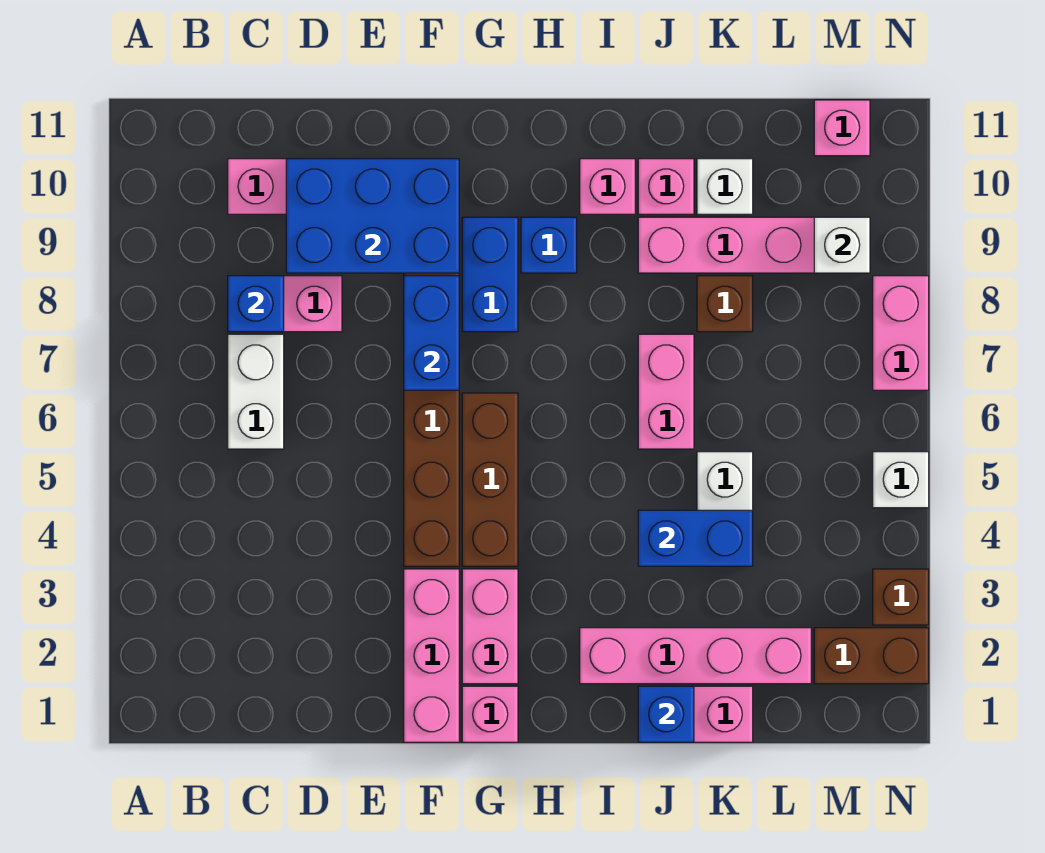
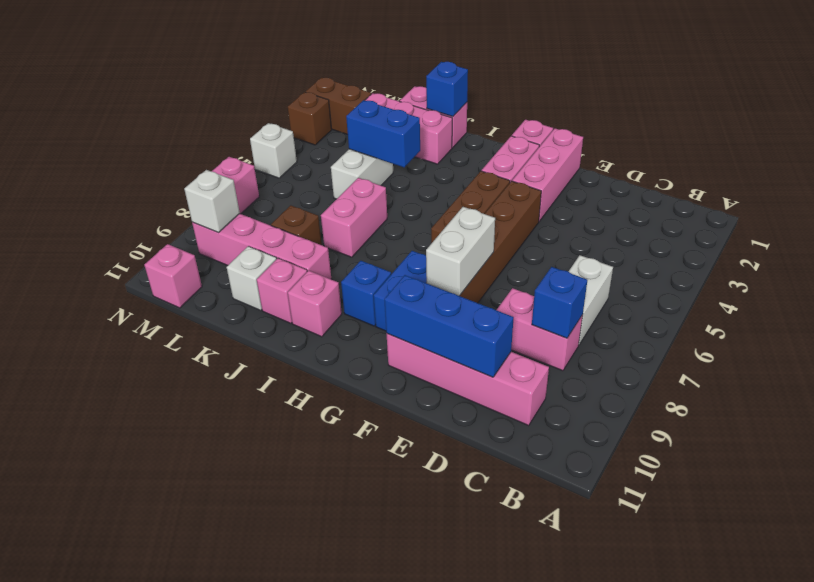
blue 2x3 brick [286,159,459,273] -> blue 1x3 brick [384,275,514,377]
blue 1x2 brick [404,276,459,390] -> white 1x2 brick [426,207,495,296]
pink 1x4 brick [580,628,811,684] -> pink 1x3 brick [365,93,452,164]

